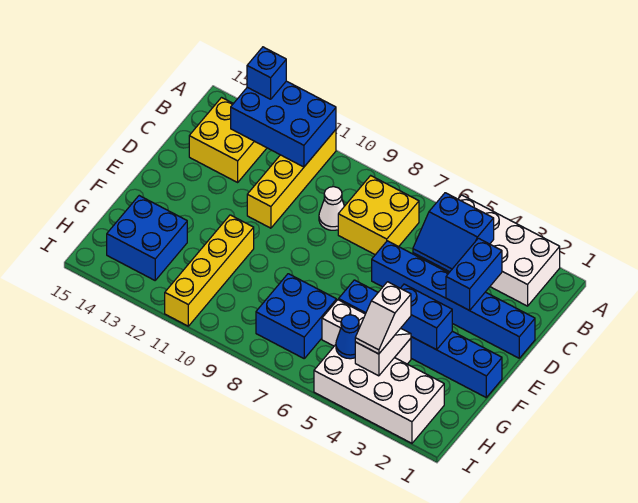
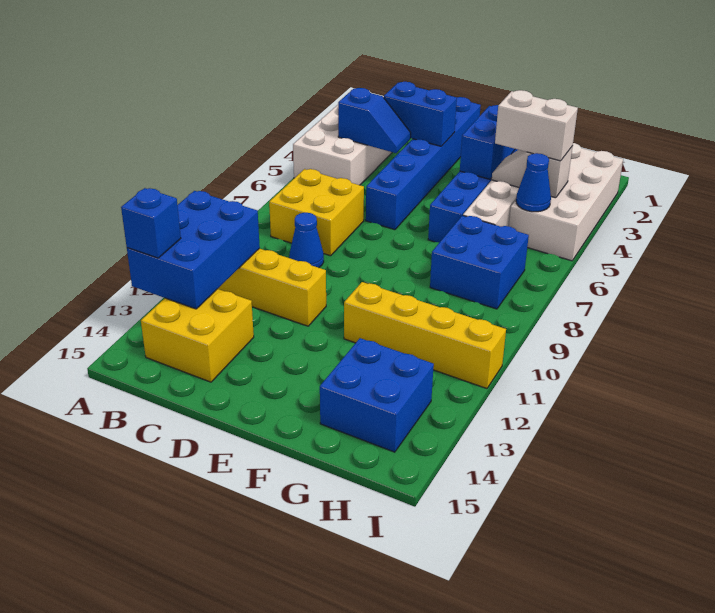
blue 2x2 slope [413,193,494,272] -> blue 1x2 slope [338,88,411,153]
white 1x1 cone [319,187,344,230] -> blue 1x1 cone [289,213,324,268]
white 1x2 slope [355,282,411,354] -> white 1x2 brick [495,90,578,161]

